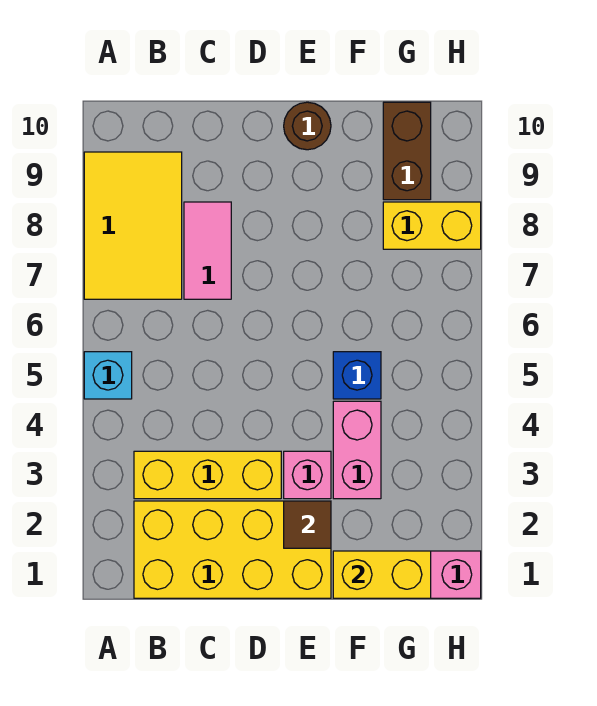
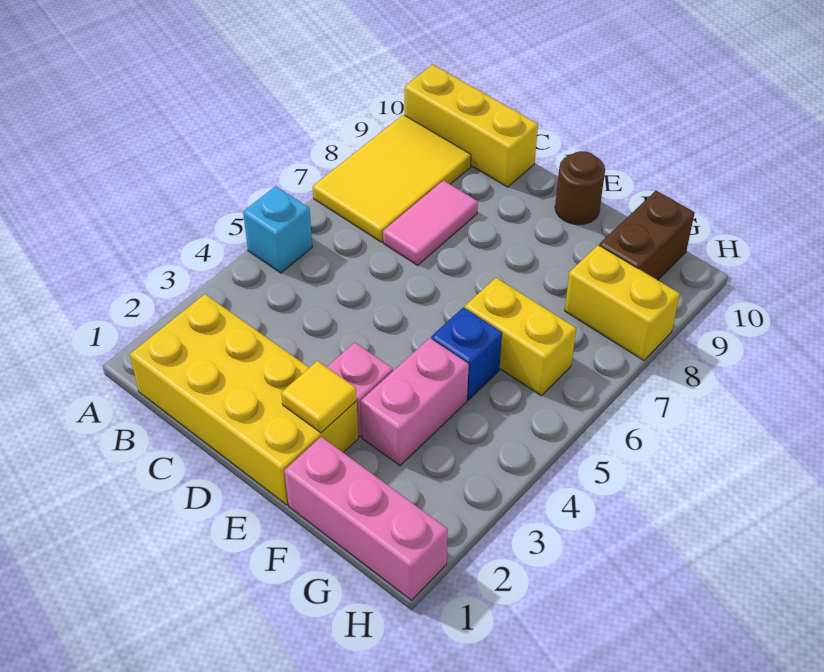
yellow 1x3 brick [134,451,281,499] -> yellow 1x3 brick moved to [405,65,538,187]
brown 1x1 tile [284,501,331,548] -> yellow 1x1 tile [281,361,357,433]
yellow 1x2 brick [333,551,431,598] -> yellow 1x2 brick moved to [465,278,576,396]

